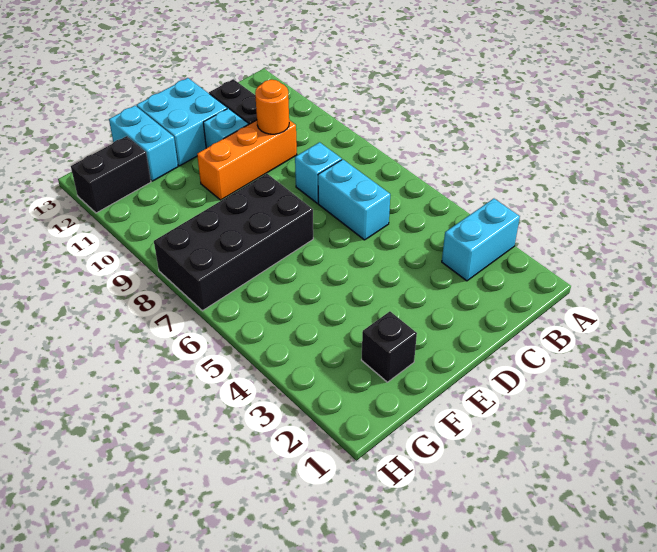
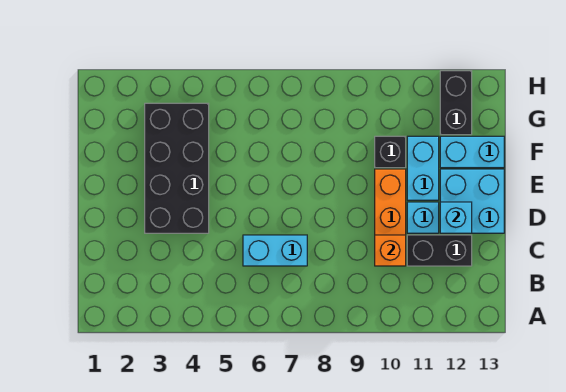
cyan 1x2 brick [442,199,520,281] -> cyan 1x2 brick moved to [407,136,439,200]
cyan 1x1 brick [295,142,342,203] -> cyan 1x1 brick moved to [440,202,472,233]
orange 1x1 round brick [255,80,289,134] -> orange 1x1 brick [375,235,406,266]
black 2x4 brick [154,174,313,311] -> black 2x4 brick moved to [145,103,209,233]
black 1x1 brick [362,312,417,382] -> black 1x1 brick moved to [375,136,406,168]

